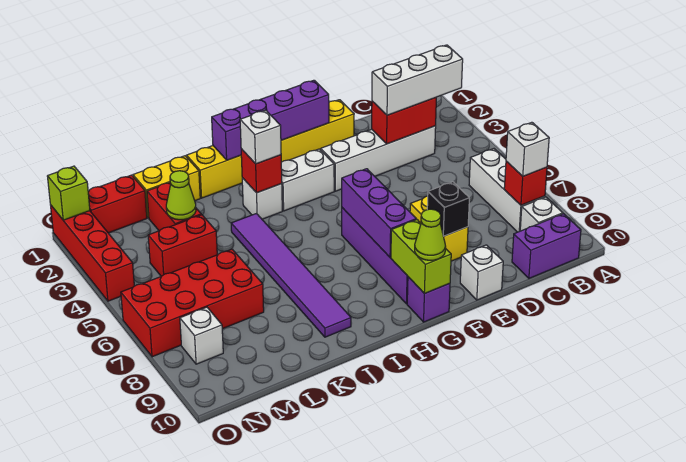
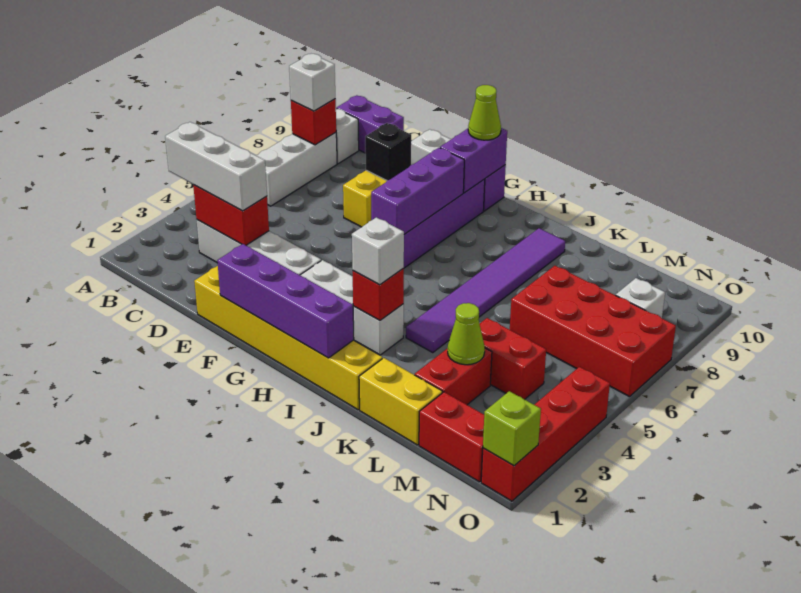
lime 1x2 brick [391,220,451,294] -> purple 1x2 brick [440,128,507,193]

